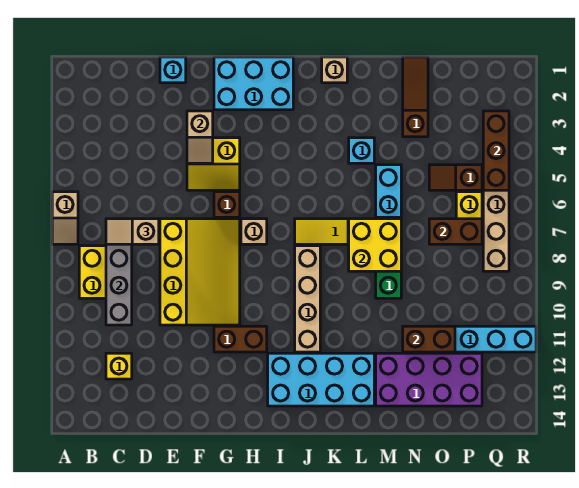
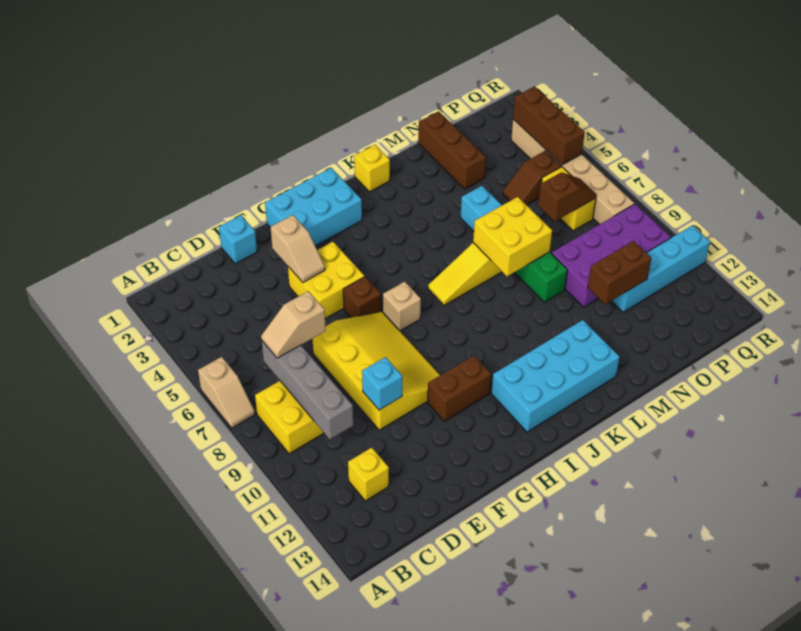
yellow 2x2 slope [187,138,240,190] -> yellow 2x2 brick [288,242,365,319]
tan 1x4 brick [295,246,320,352] -> none
tan 1x1 brick [322,57,347,83] -> yellow 1x1 brick [354,145,390,192]
cyan 1x1 brick [349,138,374,163] -> cyan 1x1 brick moved to [362,357,402,410]
purple 2x4 brick [376,353,482,406] -> purple 2x4 brick moved to [551,204,671,307]
brown 1x3 slope [403,57,428,137] -> brown 1x3 brick [418,111,486,189]
brown 1x2 brick [429,219,482,244] -> brown 1x2 slope [538,172,596,221]

